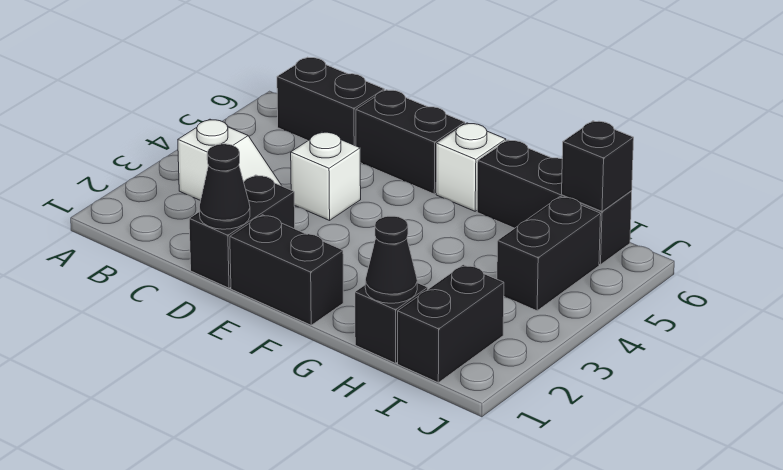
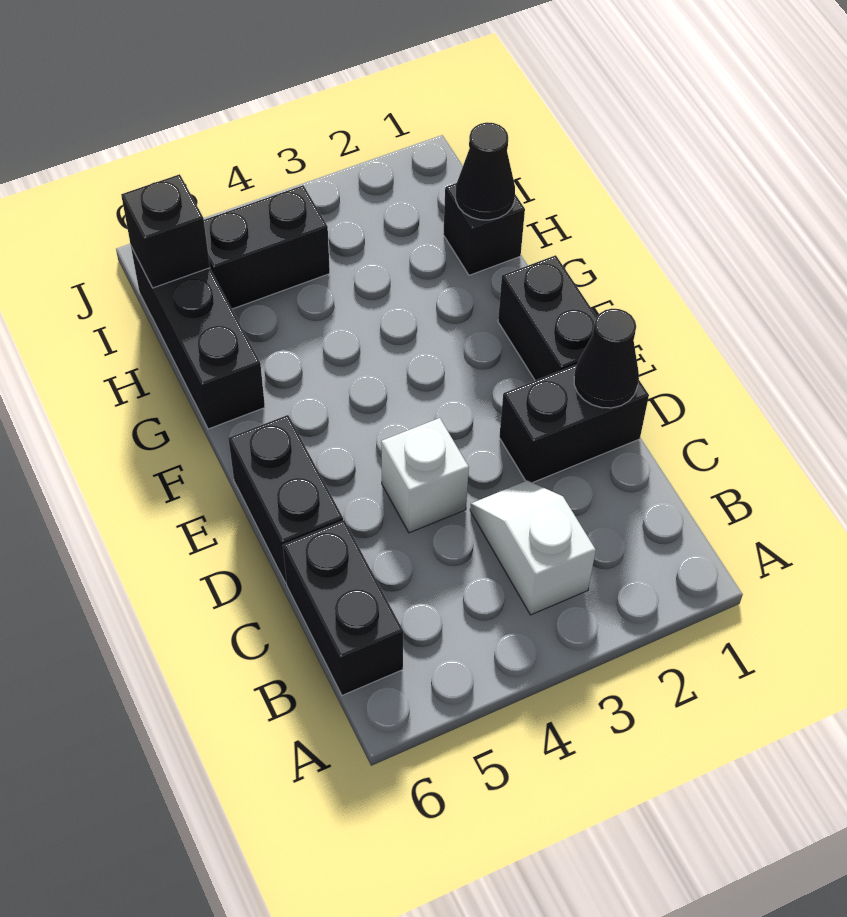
white 1x1 brick [436,123,506,211] -> none
black 1x2 brick [398,265,504,383] -> none

